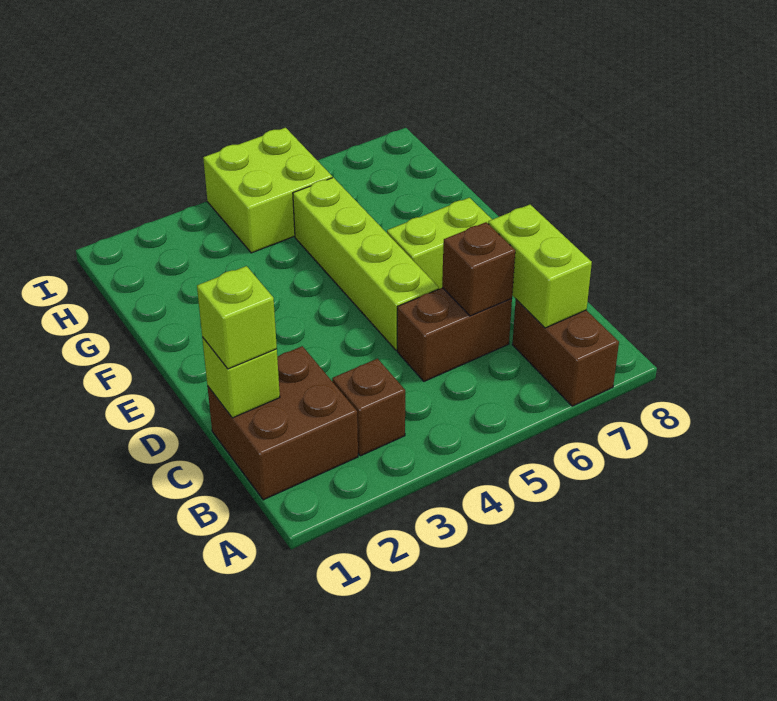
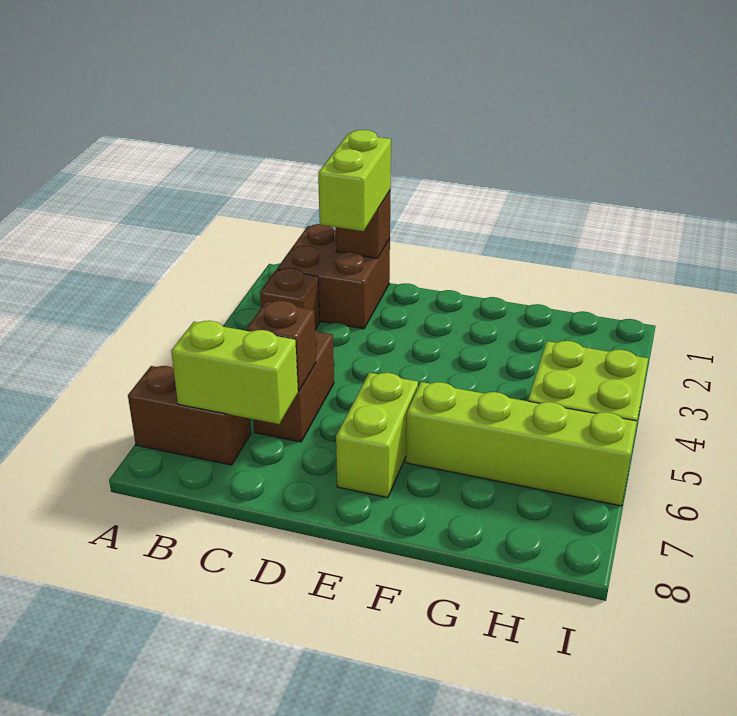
lime 1x1 brick [202,337,280,418] -> brown 1x1 brick [336,191,390,258]
lime 1x1 brick [197,266,277,369] -> lime 1x2 brick [318,130,391,231]
lime 1x4 brick [293,177,439,350] -> lime 1x4 brick moved to [406,382,637,506]

